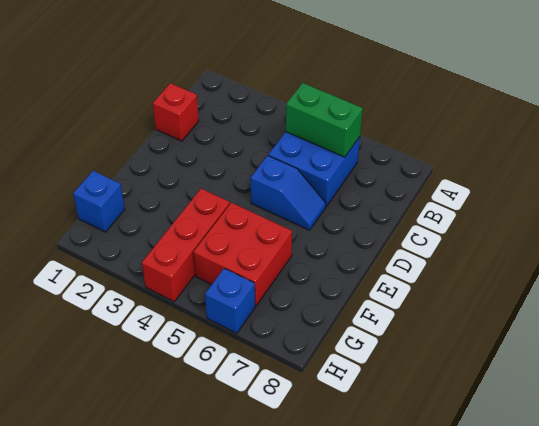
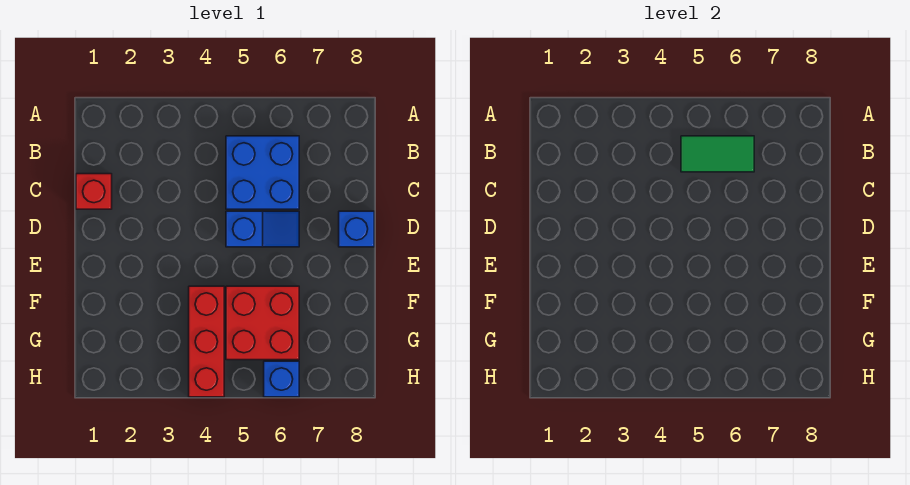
green 1x2 brick [286,83,363,157] -> green 1x2 tile [681,136,754,172]
blue 1x1 brick [73,171,125,232] -> blue 1x1 brick moved to [339,211,374,247]

